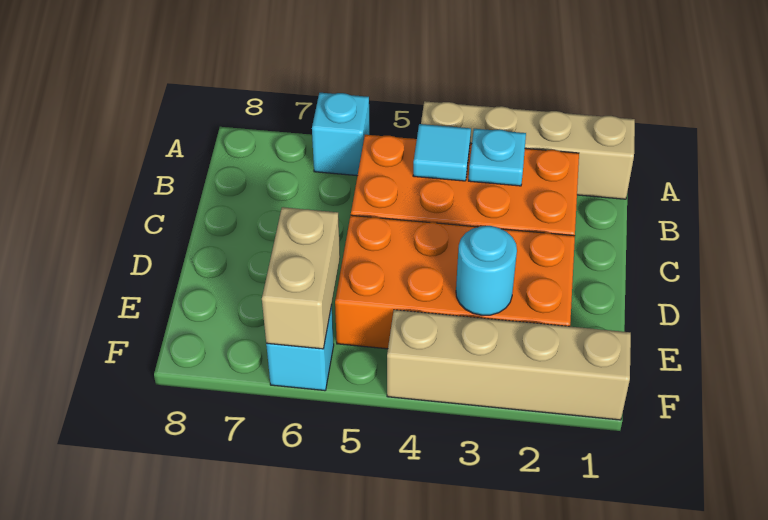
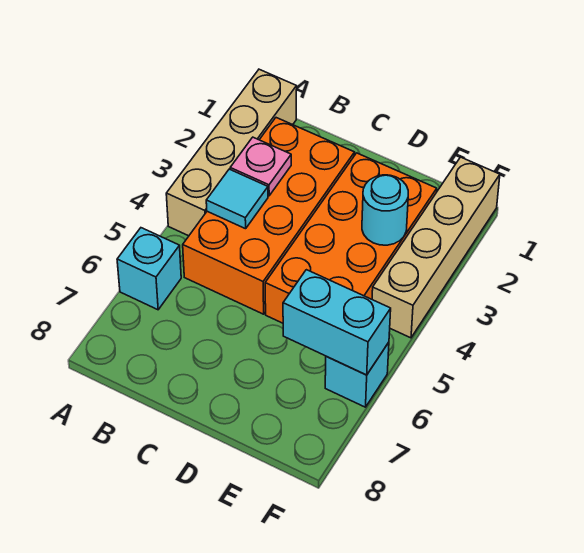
cyan 1x1 plate [468,129,526,186] -> pink 1x1 plate [230,137,291,196]
tan 1x2 brick [262,207,340,349] -> cyan 1x2 brick [283,270,391,375]

